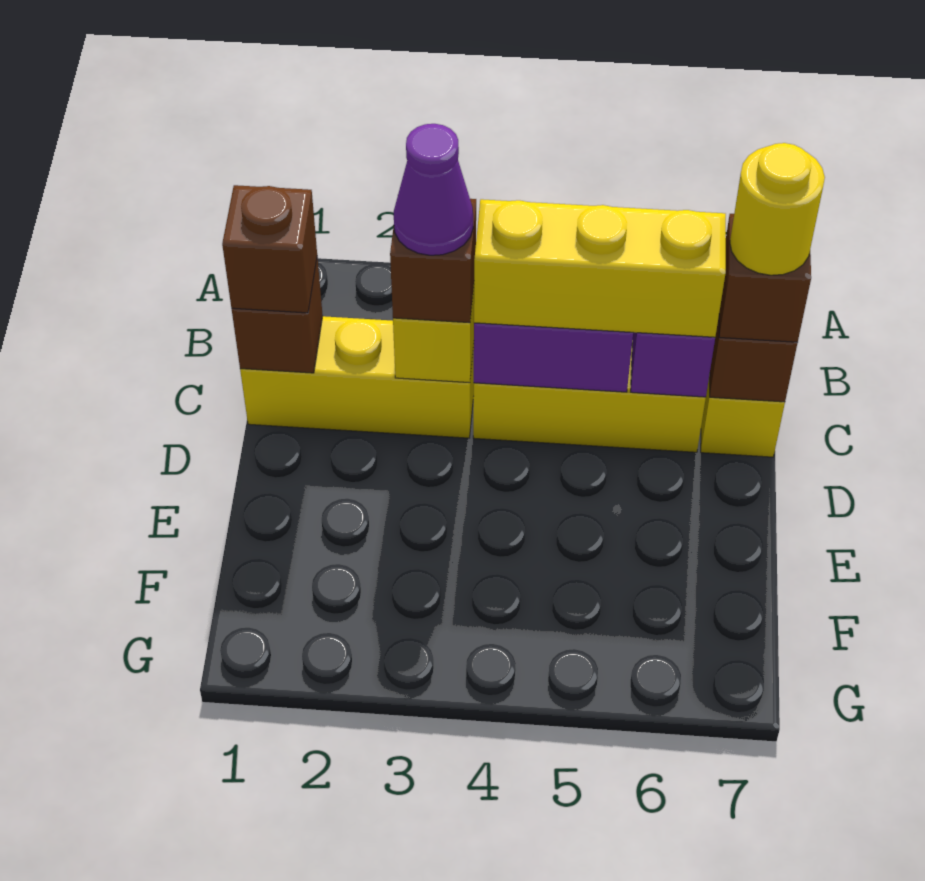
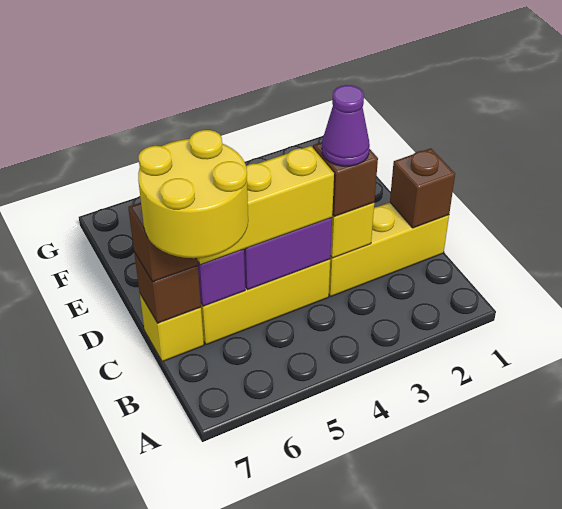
brown 1x1 brick [222,185,317,313] -> none
yellow 1x1 round brick [730,143,825,275] -> yellow 2x2 round brick [138,130,248,258]

